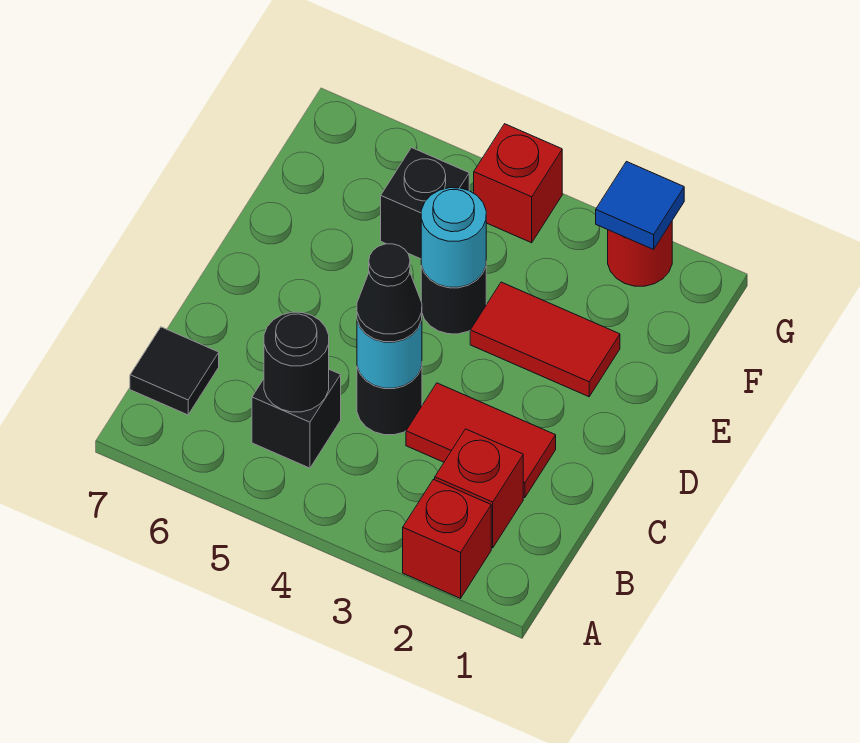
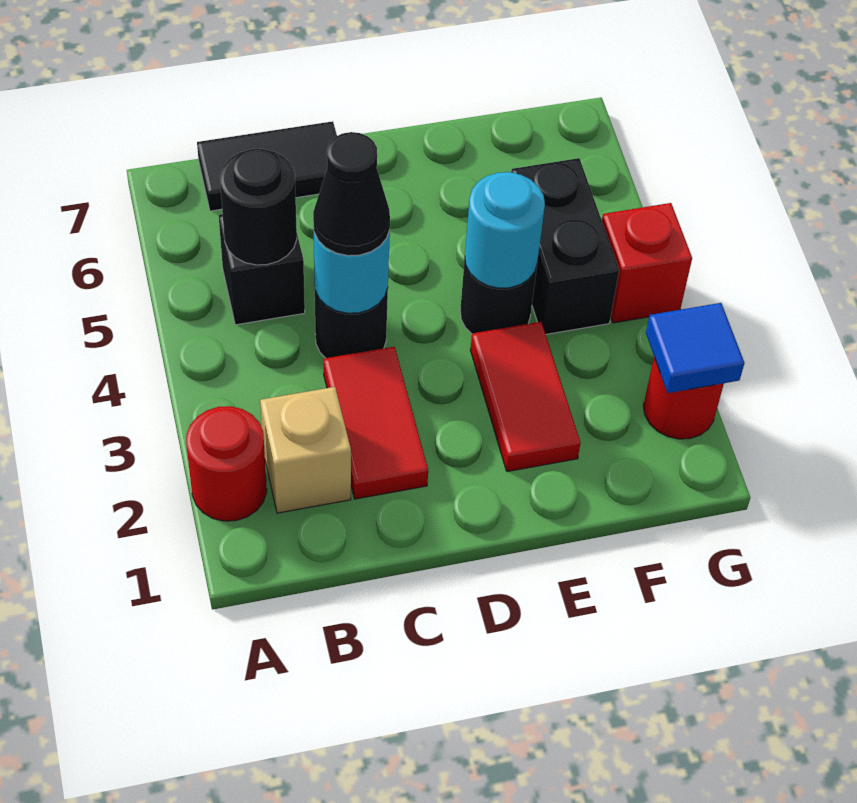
red 1x1 brick [403,479,491,598] -> red 1x1 round brick [186,406,267,521]
red 1x1 brick [435,429,523,548] -> tan 1x1 brick [260,387,351,513]
black 1x1 tile [130,327,219,415] -> black 1x2 tile [197,121,337,211]
black 1x1 brick [381,148,469,259] -> black 1x2 brick [511,158,619,334]

